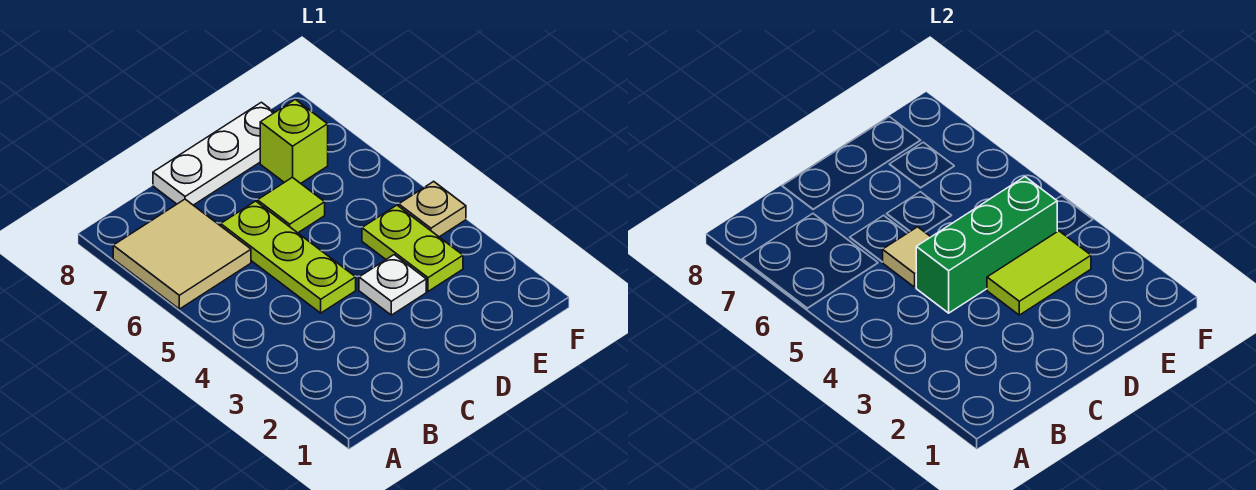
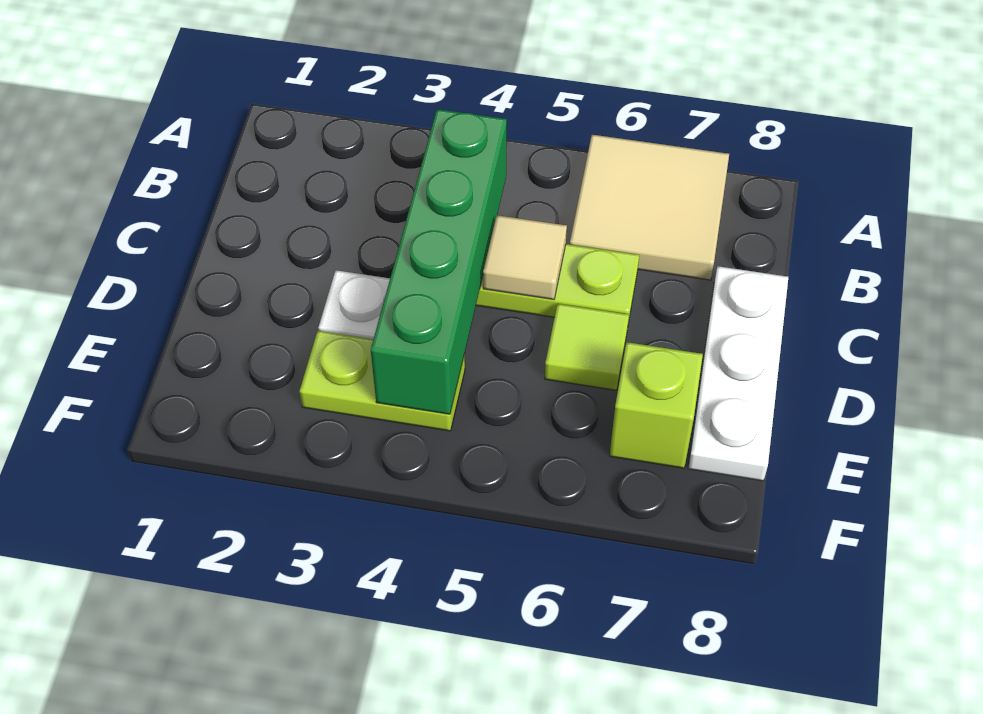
green 1x3 brick [916,177,1057,313] -> green 1x4 brick [371,109,507,414]
lime 1x2 tile [987,231,1091,315] -> none
tan 1x1 plate [399,181,466,237] -> none

